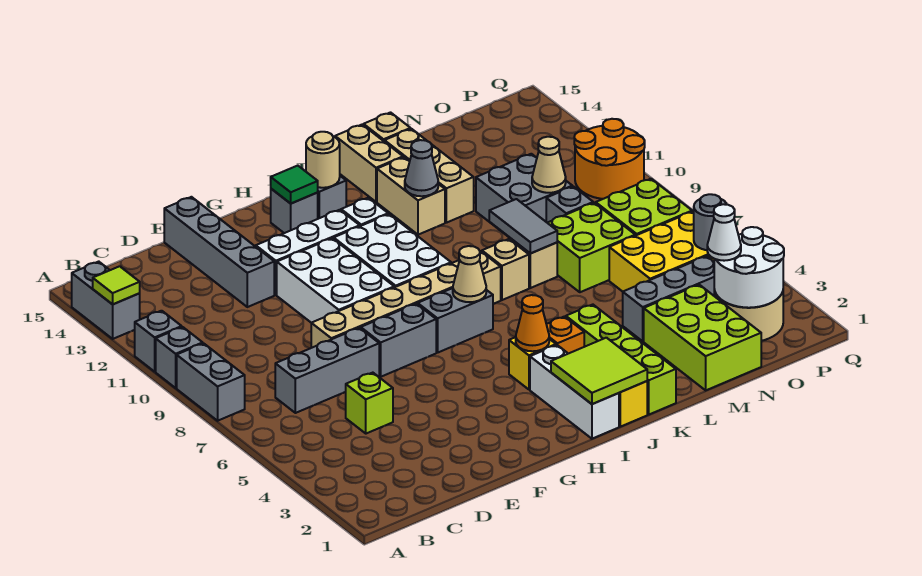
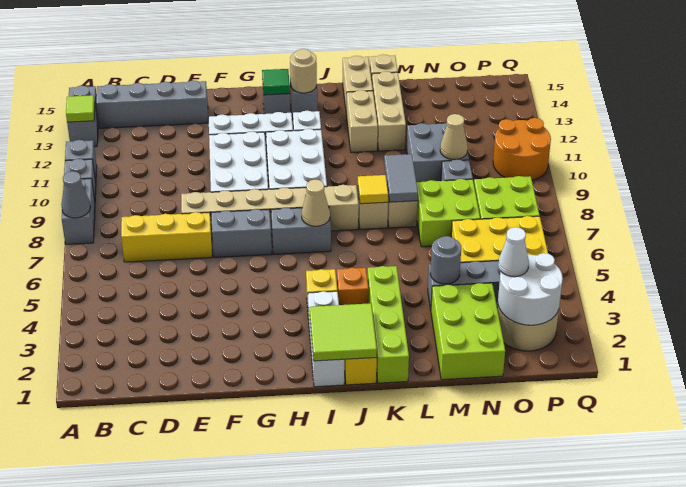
grey 1x3 brick [275,328,379,413] -> yellow 1x3 brick [121,212,212,262]
lime 1x1 brick [346,373,393,434] -> none
grey 1x4 brick [164,197,274,307] -> grey 1x4 brick turned to [96,80,208,128]
orange 1x1 cone [516,295,549,351] -> none
none -> yellow 1x1 tile [358,175,388,204]
grey 1x1 cone [405,140,438,196] -> grey 1x1 cone moved to [61,171,91,218]
grey 1x1 round brick [694,194,727,250] -> grey 1x1 round brick moved to [430,236,461,284]

